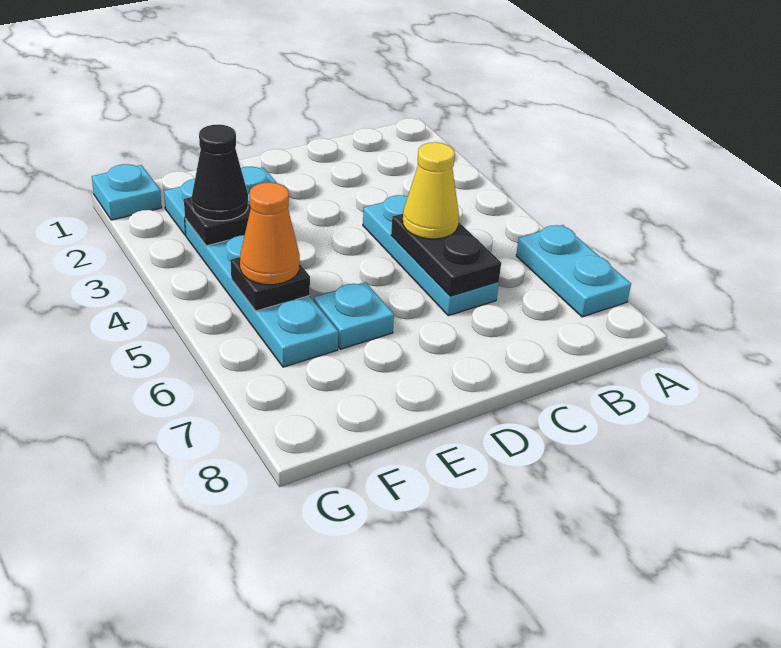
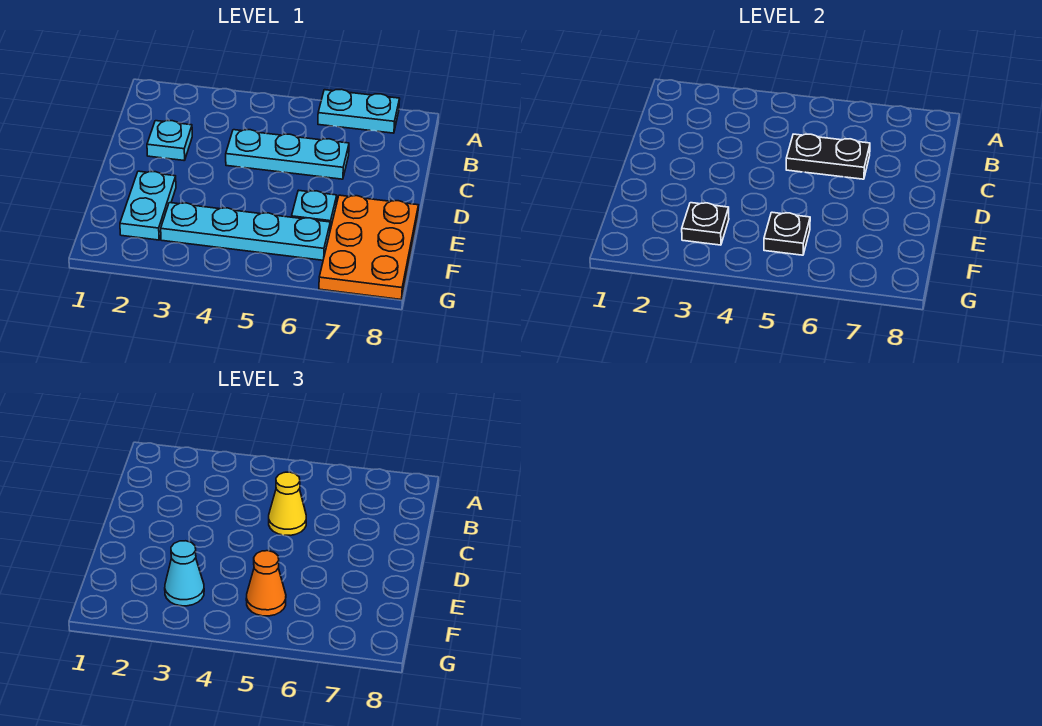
none -> orange 2x3 plate [319,195,418,300]
black 1x1 cone [192,124,248,221] -> cyan 1x1 cone [165,541,204,606]
cyan 1x1 plate [92,164,162,220] -> cyan 1x1 plate moved to [147,121,192,161]

